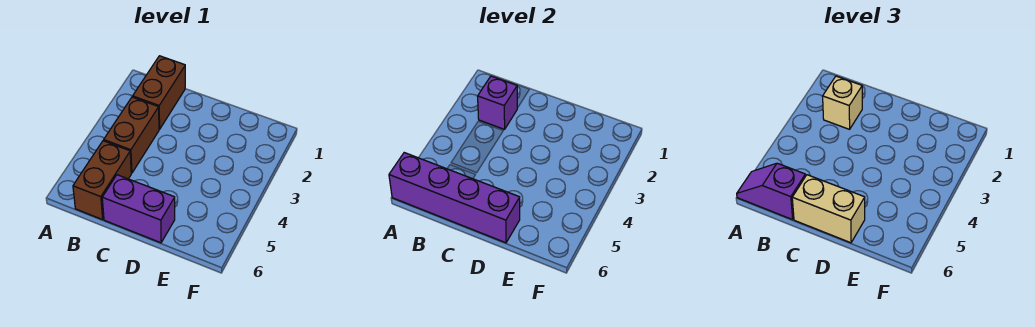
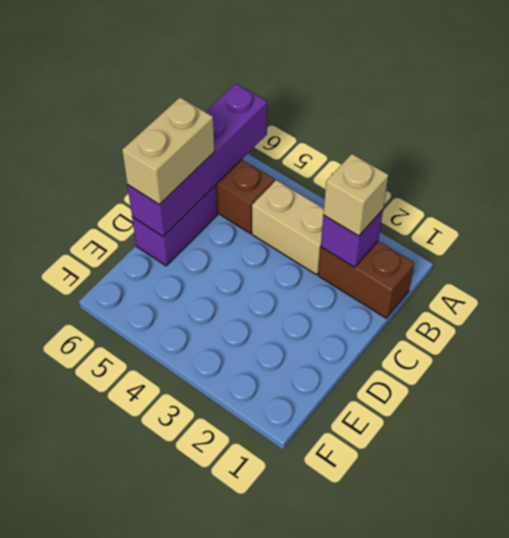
purple 1x2 slope [737,163,806,220] -> none
brown 1x2 brick [104,97,159,173] -> tan 1x2 brick [252,180,324,275]

